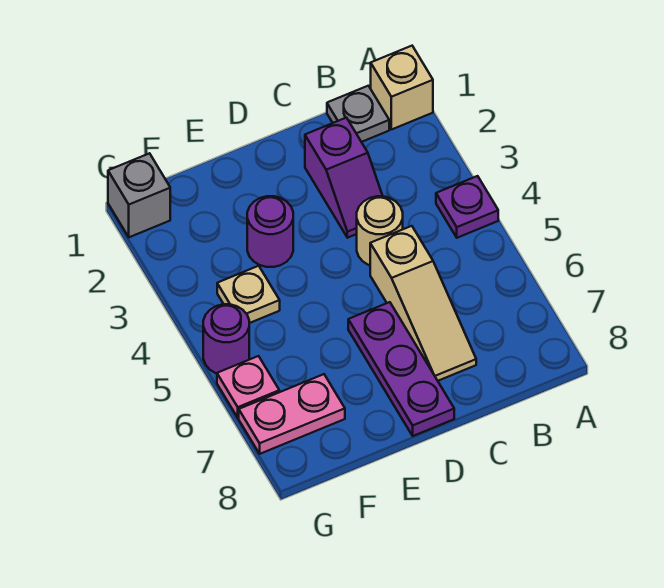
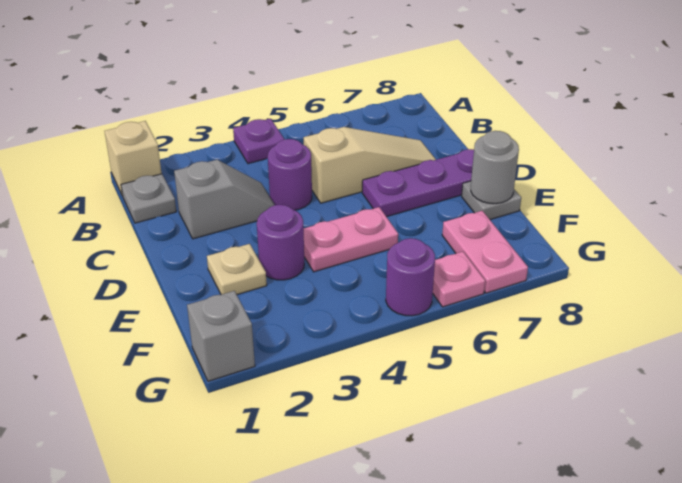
purple 1x2 slope [305,118,383,238] -> grey 1x2 slope [174,160,274,239]
tan 1x1 round brick [357,196,403,265] -> purple 1x1 round brick [268,139,312,210]
none -> pink 1x2 plate [303,207,398,272]
none -> grey 1x1 plate [462,181,521,220]
none -> grey 1x1 round brick [471,131,519,204]
tan 1x1 plate [217,266,280,323] -> tan 1x1 plate moved to [207,244,267,295]

